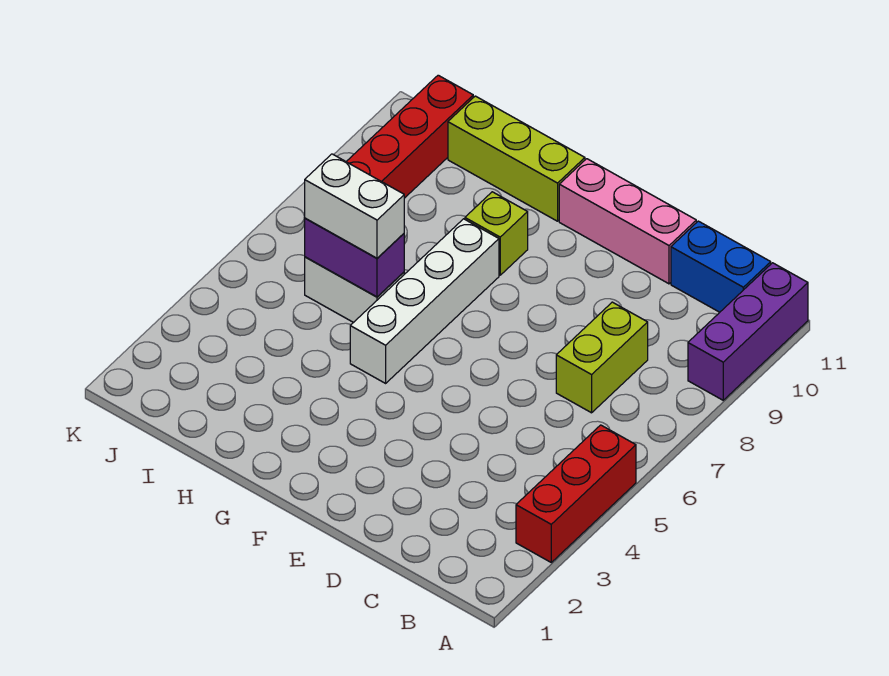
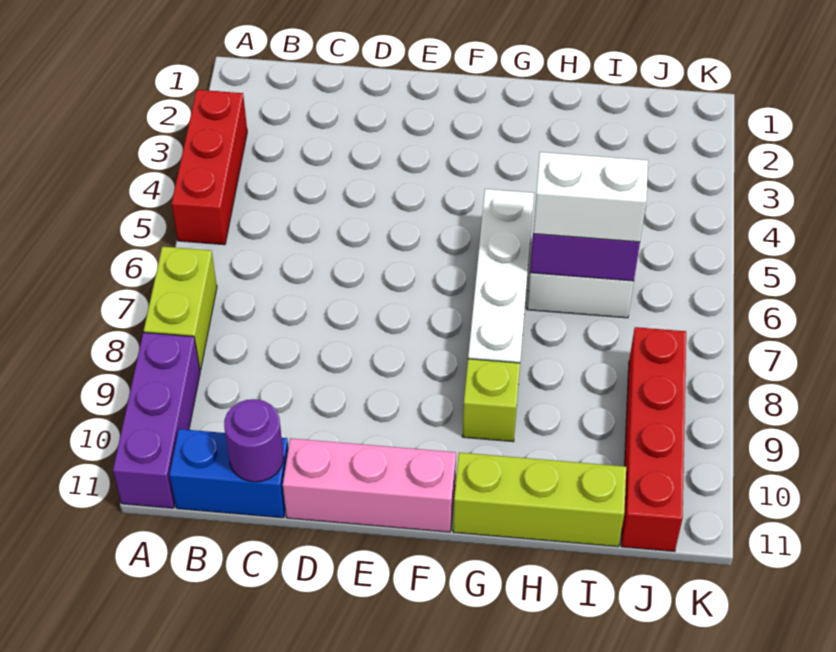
lime 1x2 brick [556,302,648,413] -> lime 1x2 brick moved to [144,247,217,370]
none -> purple 1x1 round brick [224,399,284,482]

